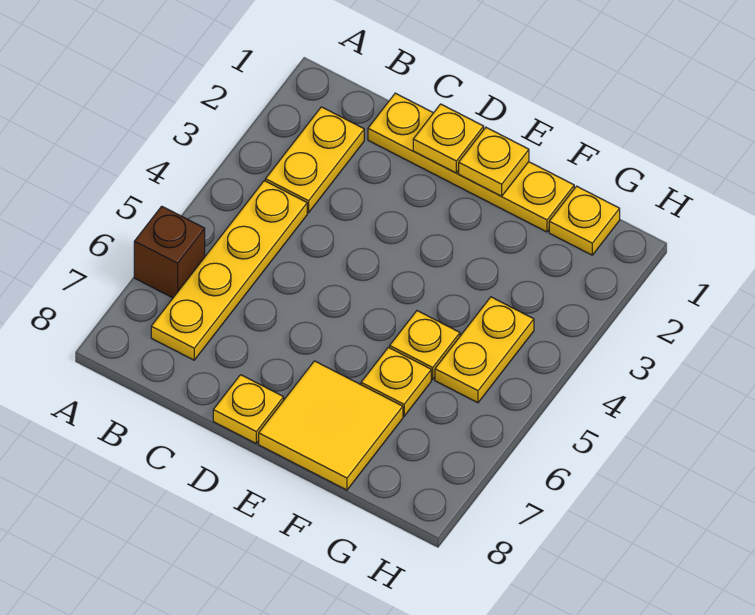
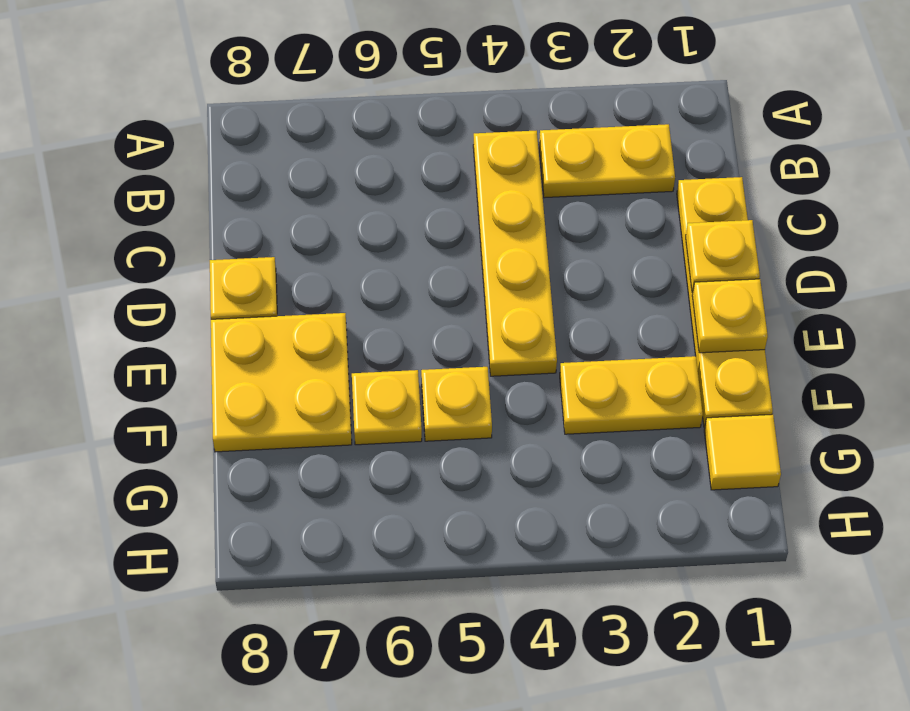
brown 1x1 brick [134,206,205,298] -> none
yellow 1x4 plate [151,181,307,360] -> yellow 1x4 plate turned to [473,131,557,376]
yellow 2x2 tile [259,361,403,490] -> yellow 2x2 plate [211,313,352,452]
yellow 1x1 plate [549,186,620,255] -> yellow 1x1 tile [704,414,781,490]
yellow 1x2 plate [435,297,534,403] -> yellow 1x2 plate moved to [560,356,703,434]

